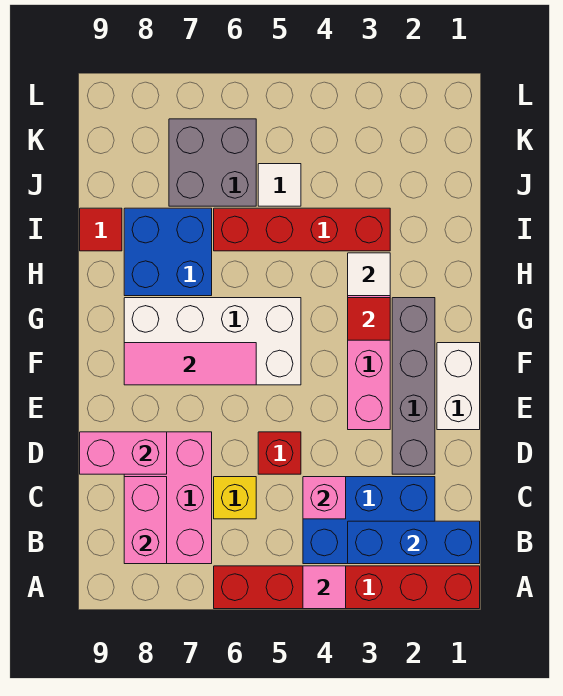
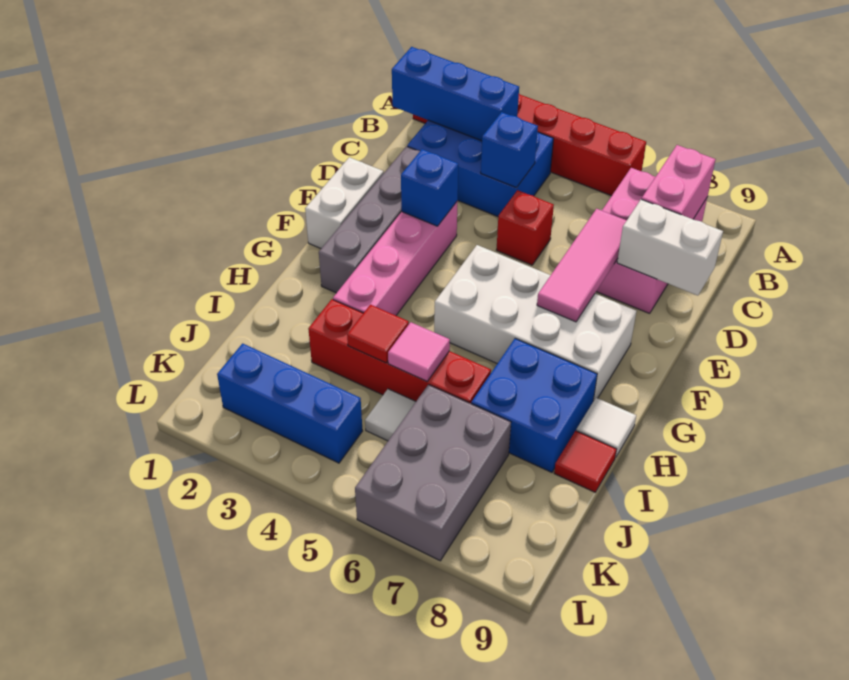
pink 1x1 tile [303,566,346,609] -> pink 1x1 tile moved to [388,322,450,381]
pink 1x1 brick [303,477,346,519] -> blue 1x1 brick [481,112,538,188]
yellow 1x1 brick [214,477,256,519] -> none
pink 1x2 brick [80,432,167,474] -> white 1x2 brick [617,199,723,295]
none -> blue 1x1 brick [401,149,458,226]
pink 1x3 tile [124,343,256,385] -> pink 1x3 tile turned to [537,209,627,322]
red 1x1 tile [348,298,390,340] -> red 1x1 tile moved to [347,305,409,363]
white 1x1 tile [348,253,390,296] -> white 1x1 tile moved to [576,398,636,458]
grey 2x2 brick [169,119,256,206] -> grey 2x3 brick [355,385,511,561]
none -> blue 1x3 brick [217,343,362,463]

